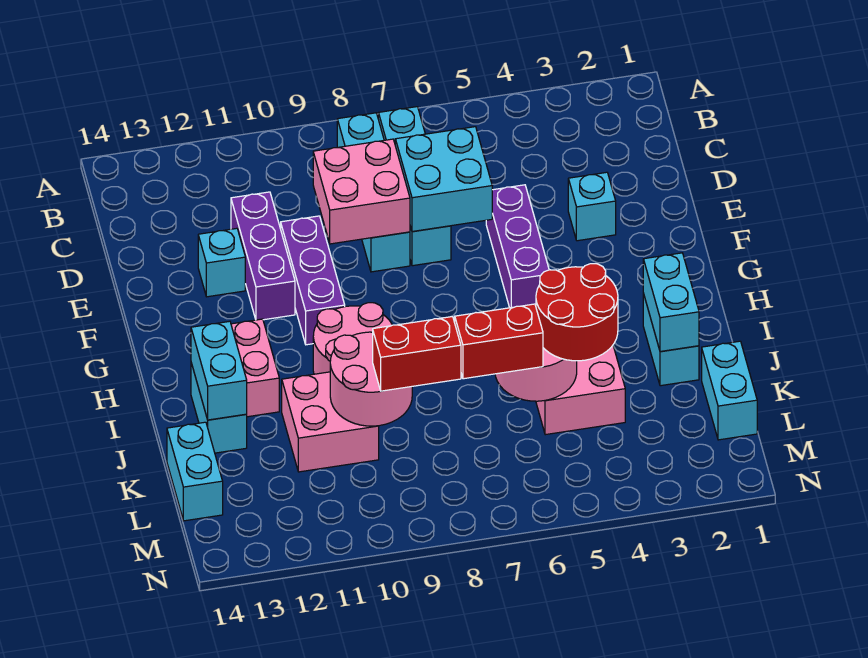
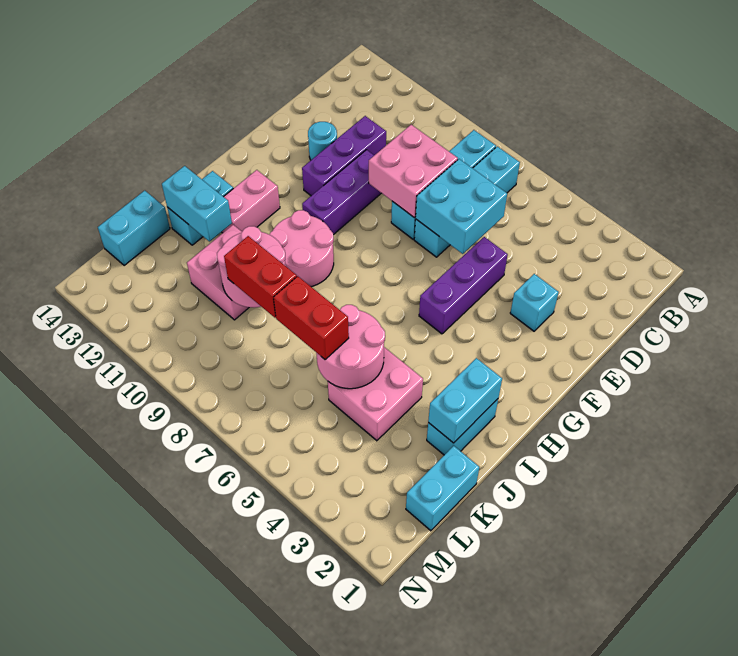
cyan 1x1 brick [198,228,245,297] -> cyan 1x1 round brick [308,122,337,160]
cyan 1x2 brick [191,321,247,420] -> cyan 1x2 brick turned to [162,166,232,241]
red 2x2 round brick [536,264,618,361] -> none

